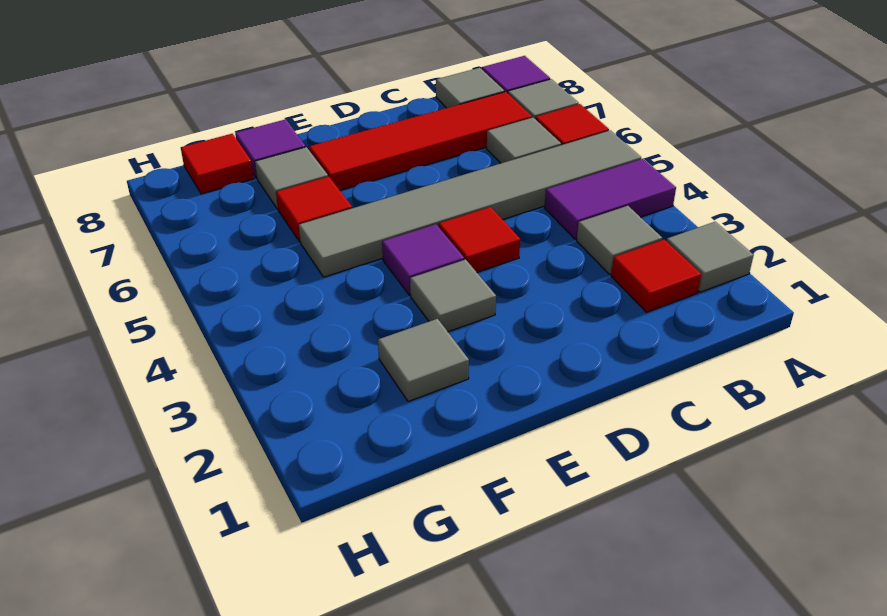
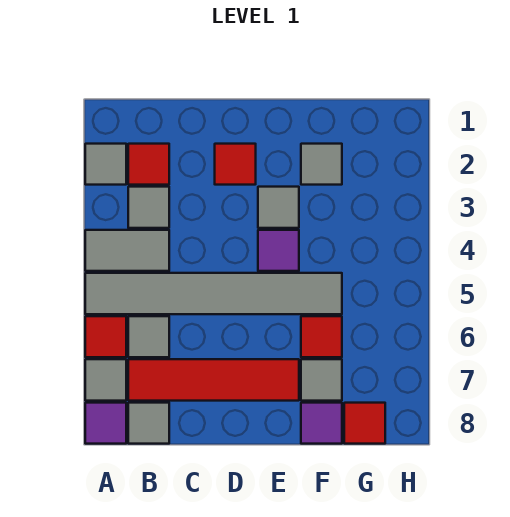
purple 1x2 tile [545,159,676,239] -> grey 1x2 tile [85,230,169,271]
red 1x1 tile [439,207,520,272] -> red 1x1 tile moved to [215,144,256,185]

